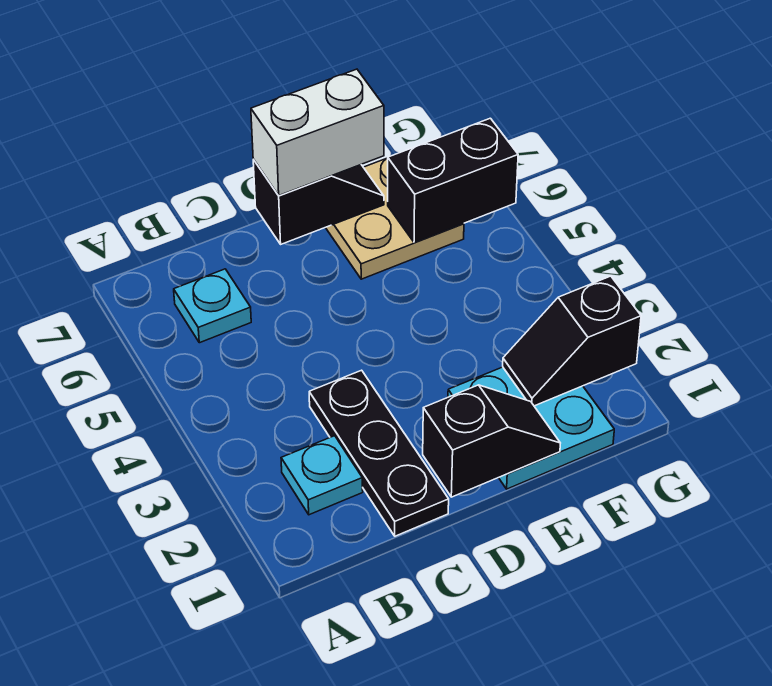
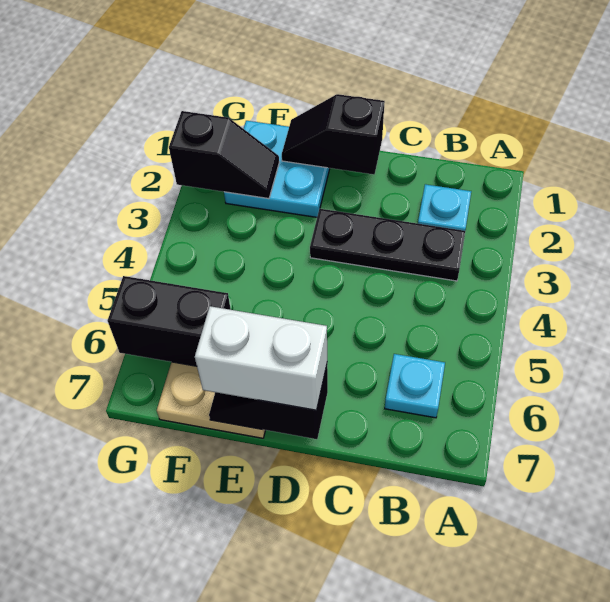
black 1x3 plate [309,370,449,536] -> black 1x3 plate turned to [310,209,465,281]

